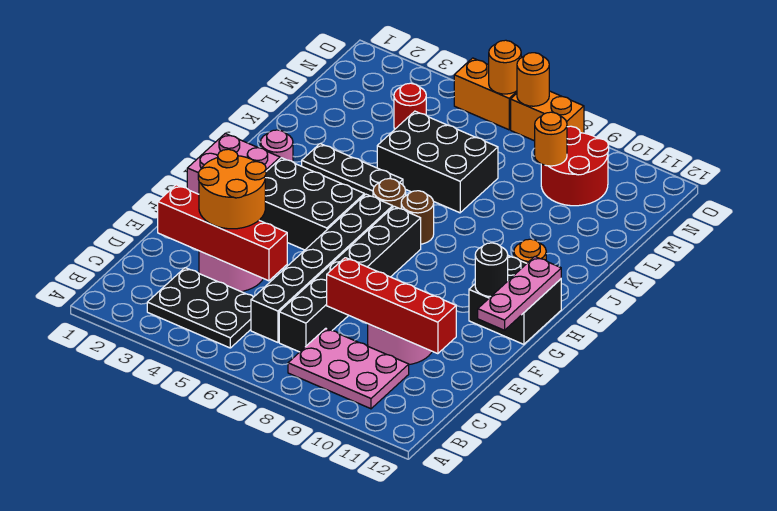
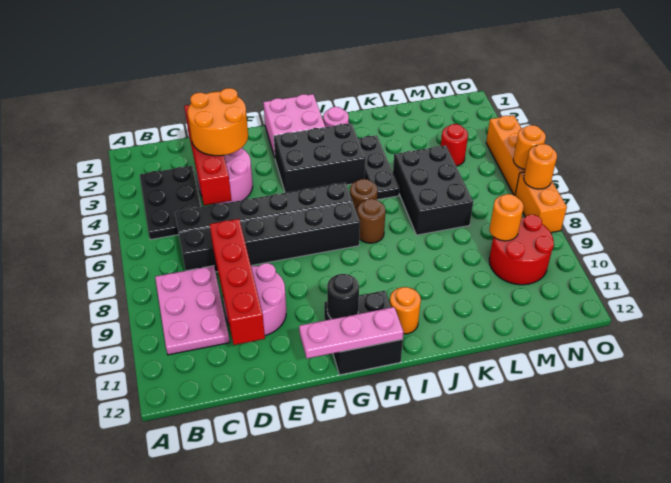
black 2x3 brick [259,158,364,250] -> black 2x3 brick turned to [274,123,366,193]
orange 1x2 brick [454,58,517,130] -> orange 1x3 brick [486,115,525,196]

